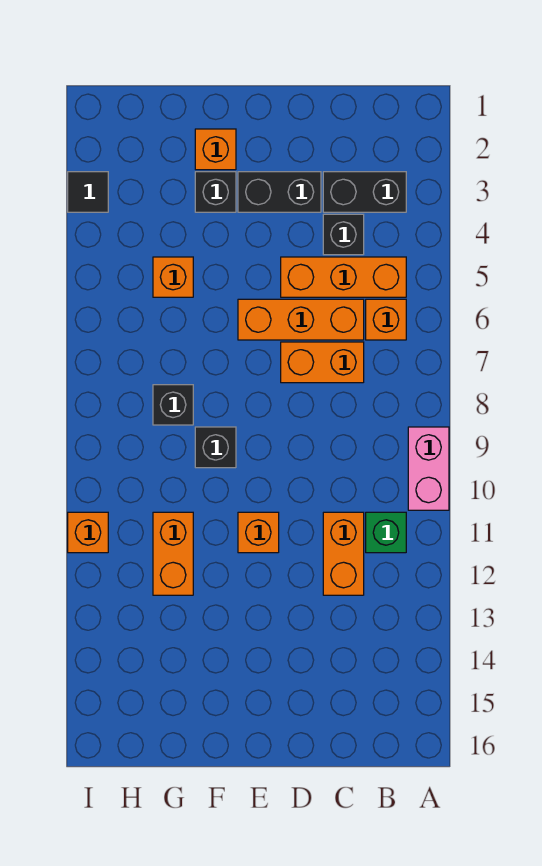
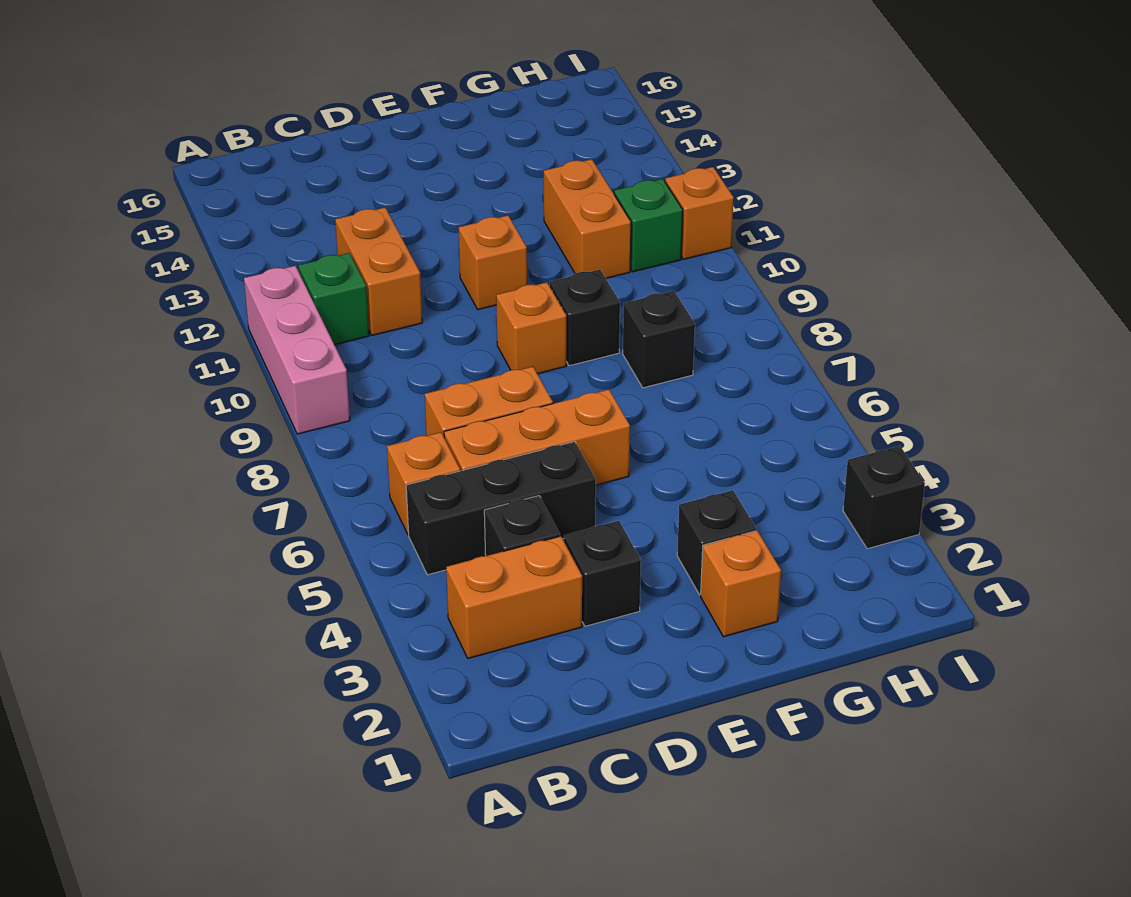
pink 1x2 brick [408,427,449,510] -> pink 1x3 brick [244,266,350,434]
black 1x2 brick [323,172,406,212] -> orange 1x2 brick [446,536,582,659]
orange 1x3 brick [281,257,406,297] -> black 1x3 brick [406,442,596,575]
black 1x2 brick [238,172,321,212] -> black 1x1 brick [564,521,641,626]
orange 1x1 brick [153,257,193,297] -> orange 1x1 brick moved to [496,282,566,374]
none -> green 1x1 brick [614,179,683,272]
black 1x1 tile [68,172,108,212] -> black 1x1 brick [843,446,925,549]

